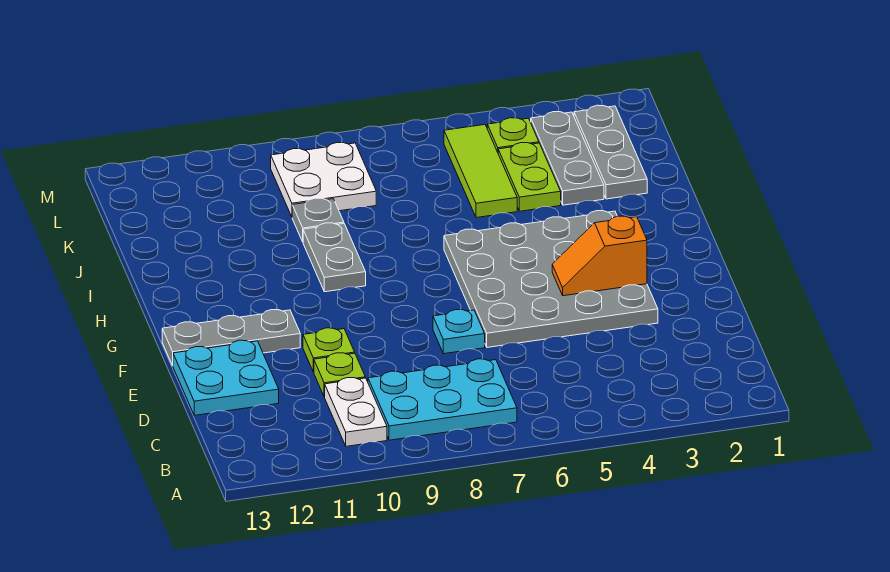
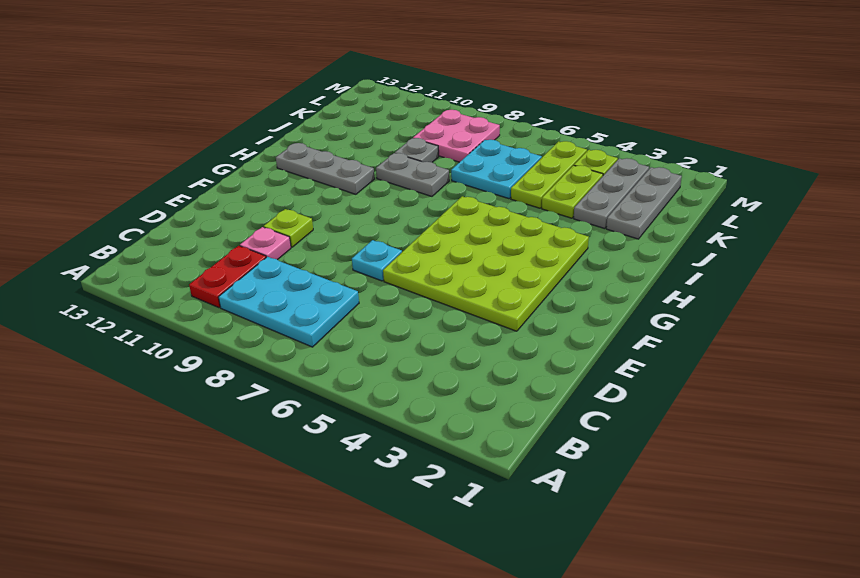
white 1x2 plate [325,378,387,446] -> red 1x2 plate [189,246,266,308]
lime 1x1 plate [314,353,365,397] -> pink 1x1 plate [240,227,291,260]
cyan 2x2 plate [173,340,279,415] -> cyan 2x2 plate moved to [451,140,542,199]
grey 4x4 plate [444,211,658,347] -> lime 4x4 plate [383,196,589,331]
orange 1x2 slope [552,216,647,296] -> none
grey 1x3 plate [162,310,300,366] -> grey 1x3 plate moved to [276,143,375,194]
grey 1x2 plate [303,223,366,292] -> grey 1x2 plate turned to [376,153,449,196]
lime 1x3 tile [444,125,517,218] -> lime 1x3 plate [511,141,587,208]
white 2x2 plate [271,143,376,217] -> pink 2x2 plate [413,110,500,162]

